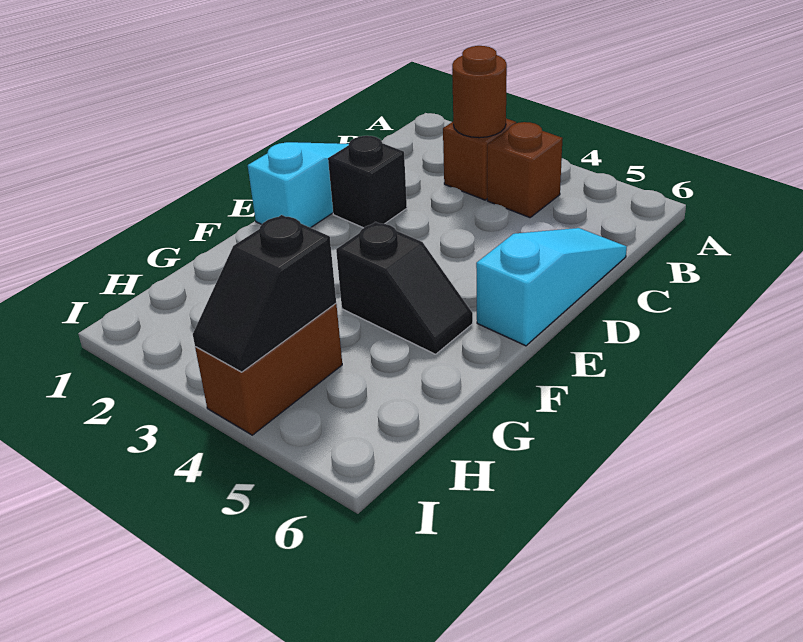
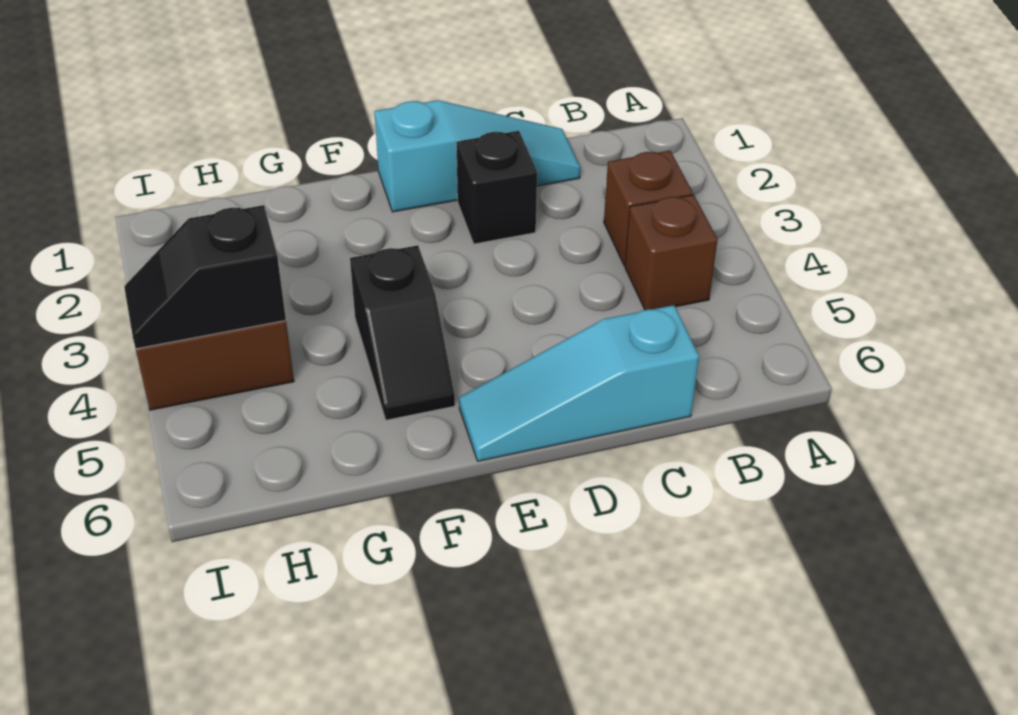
brown 1x1 round brick [452,46,507,138] -> none
cyan 1x3 slope [476,228,627,346] -> cyan 1x3 slope turned to [459,305,699,461]

